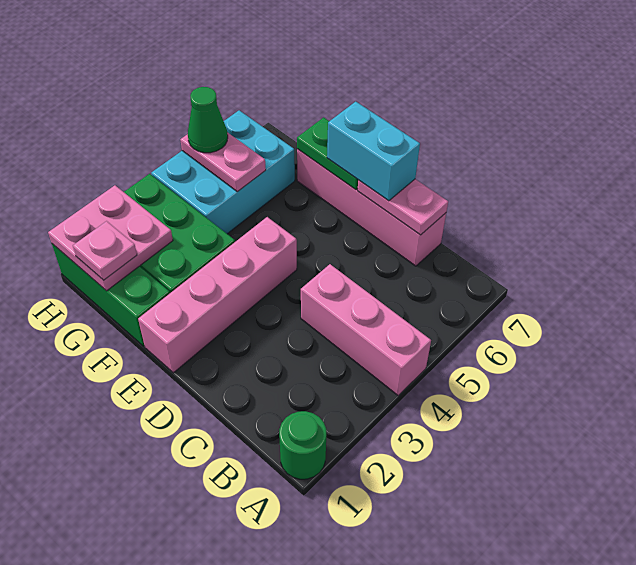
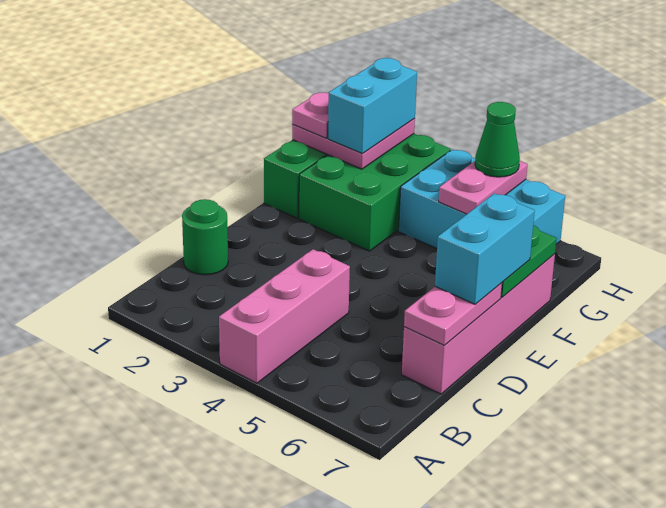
green 1x1 round brick [279,411,326,479] -> green 1x1 round brick moved to [182,199,228,275]
pink 1x4 brick [138,217,297,373] -> none
none -> cyan 1x2 brick [328,58,417,153]

